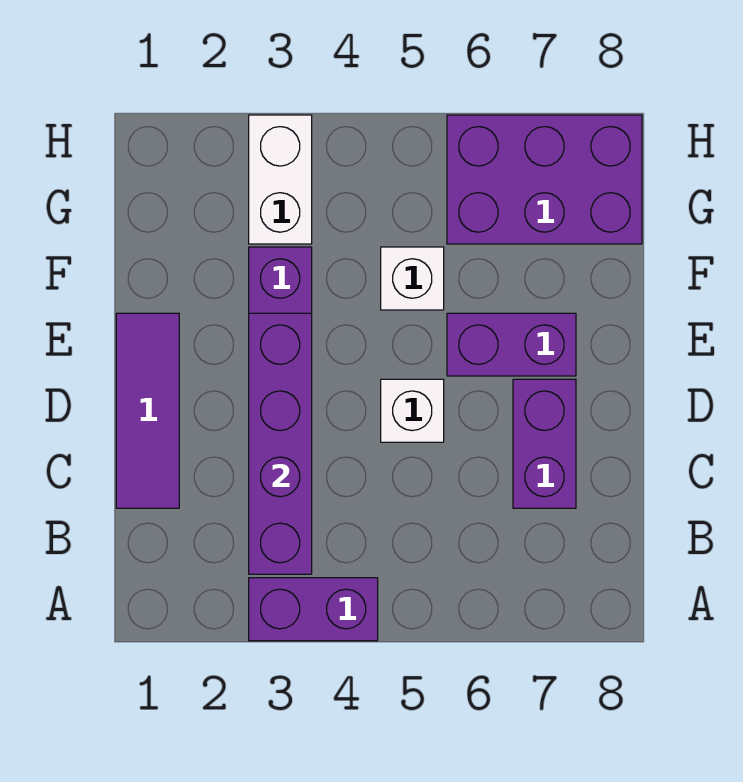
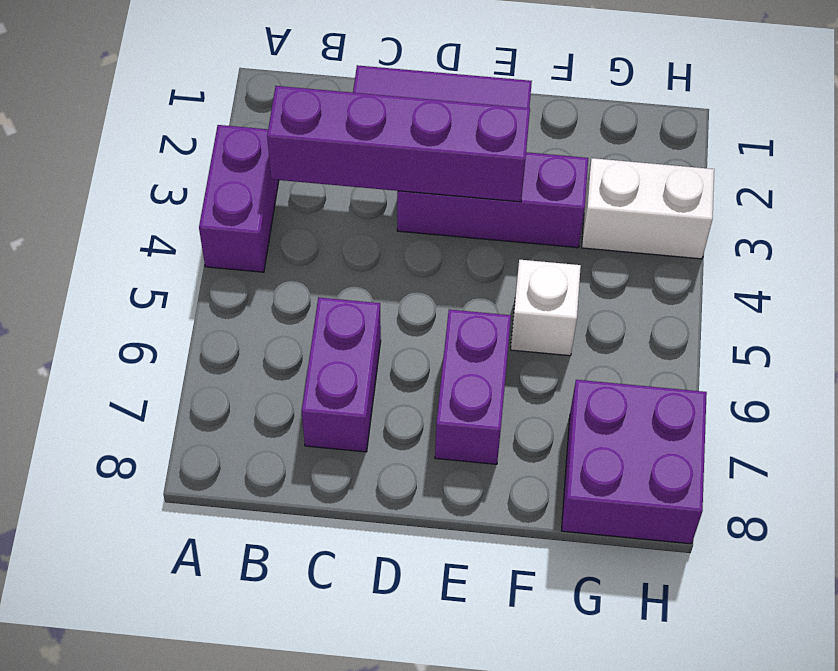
purple 1x2 brick [513,379,576,508] -> purple 1x2 brick turned to [302,297,381,452]
white 1x1 brick [381,379,444,442] -> none
purple 2x3 brick [447,115,642,244] -> purple 2x2 brick [562,380,707,544]

